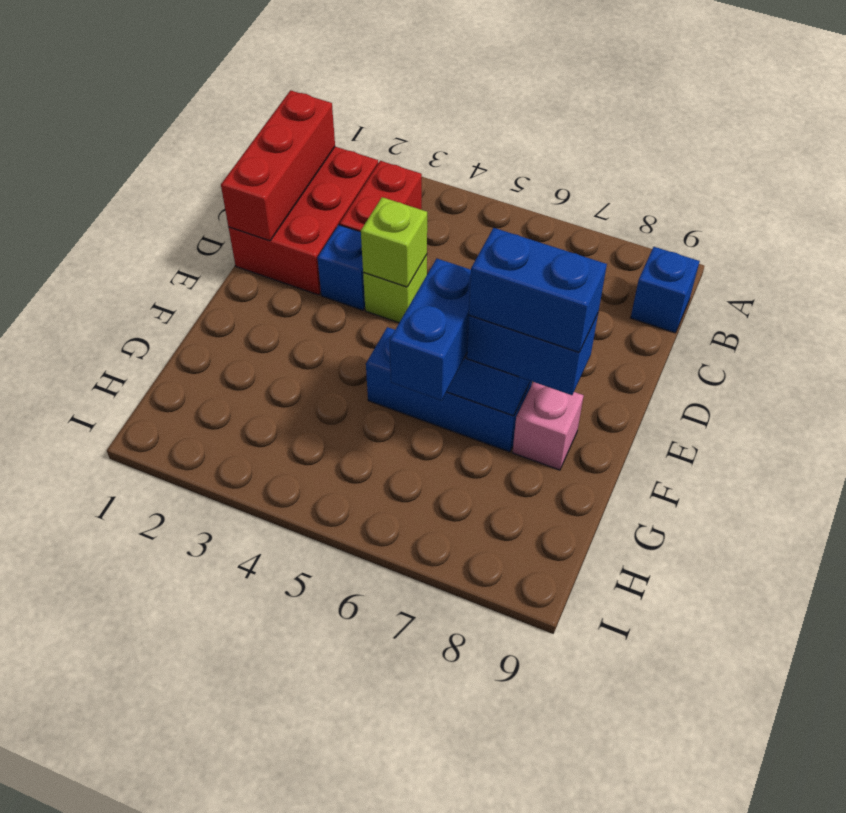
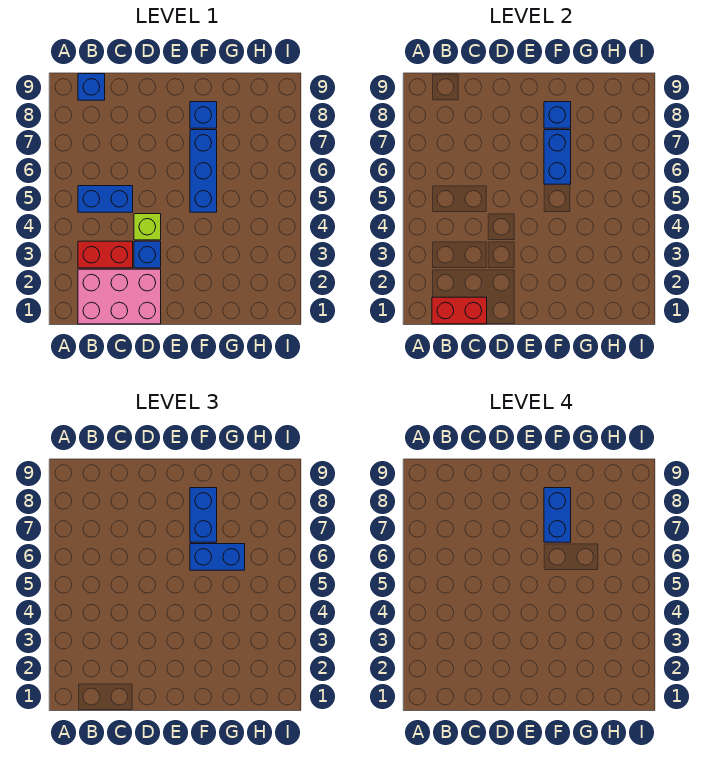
red 2x3 brick [229,147,378,295] -> pink 2x3 brick [78,269,161,324]
red 1x3 brick [221,90,335,241] -> red 1x2 brick [432,297,487,324]
none -> blue 1x2 brick [78,186,133,212]
lime 1x1 brick [361,197,427,287] -> none
pink 1x1 brick [512,382,584,470] -> blue 1x1 brick [190,102,217,128]
none -> blue 1x1 brick [544,102,571,128]

